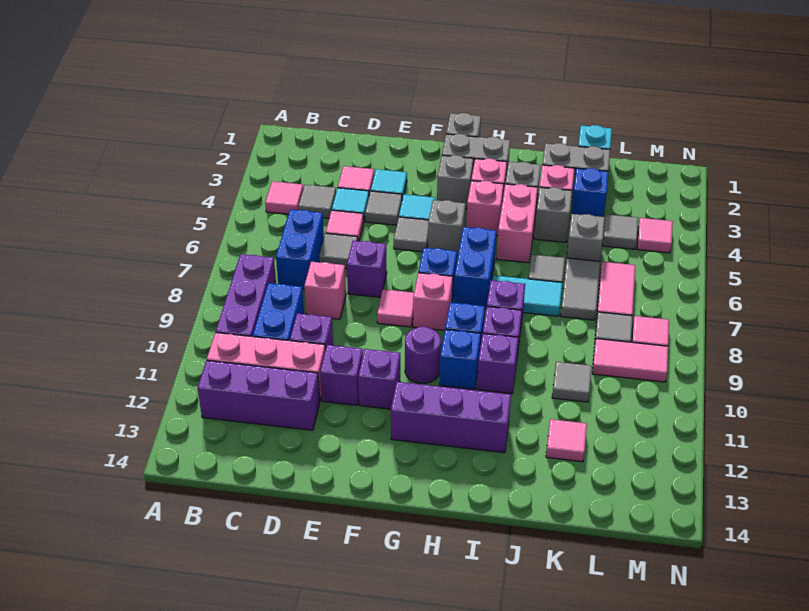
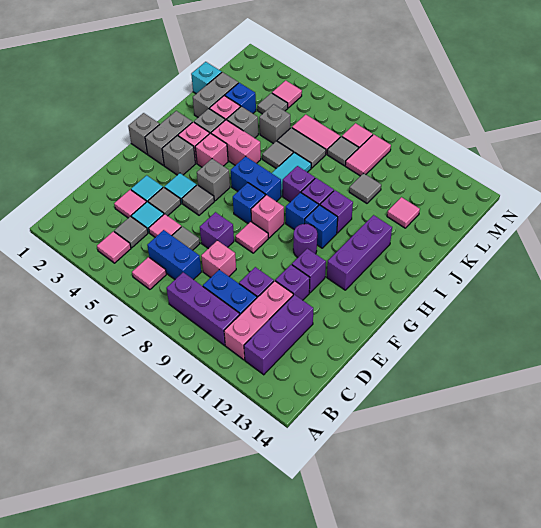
none -> pink 1x1 tile [132,257,166,290]

